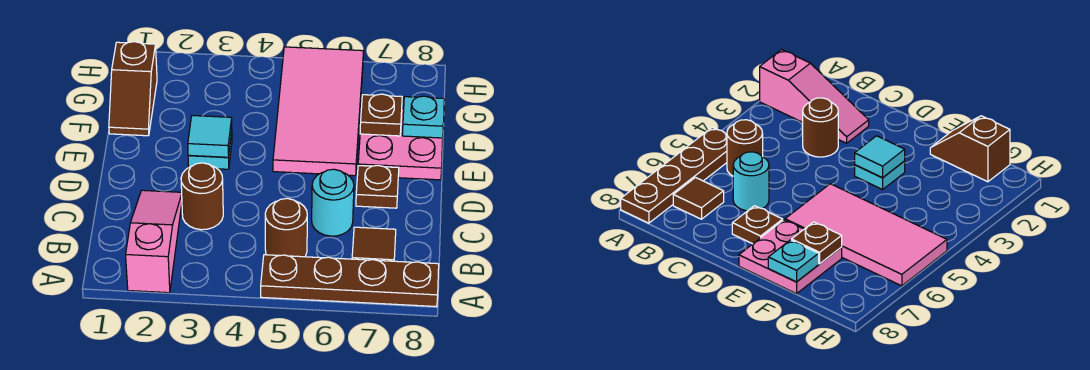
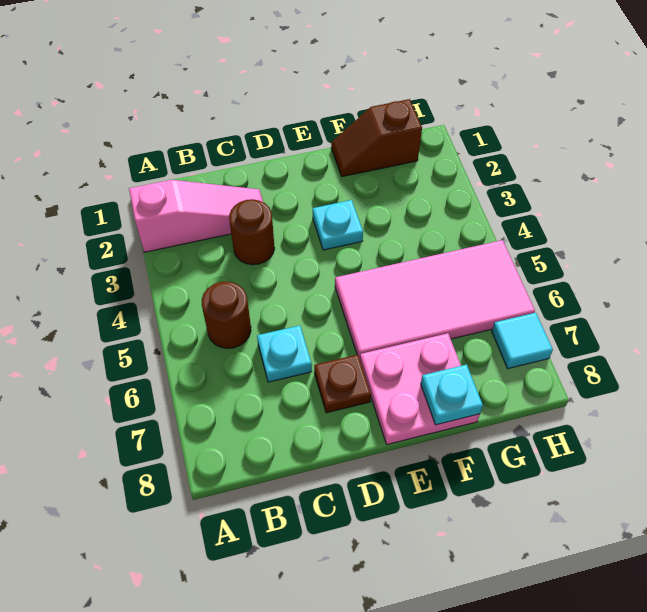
brown 1x4 plate [261,255,439,307] -> none
brown 1x1 tile [352,227,396,261] -> none
cyan 1x1 round brick [312,169,354,236] -> cyan 1x1 plate [257,326,312,382]
cyan 1x1 tile [188,116,232,157] -> cyan 1x1 tile moved to [492,313,553,368]
brown 1x1 plate [360,94,402,136] -> none

